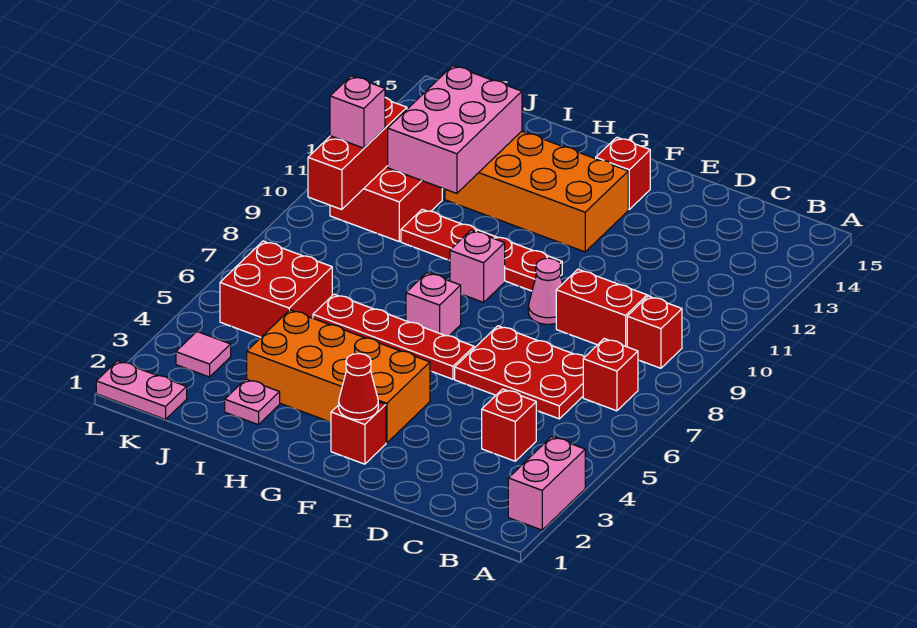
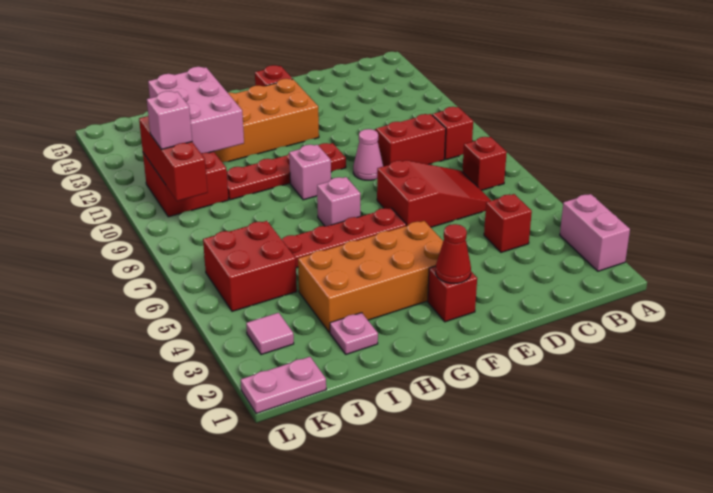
red 2x3 plate [455,326,584,419] -> red 2x3 slope [377,160,491,227]

